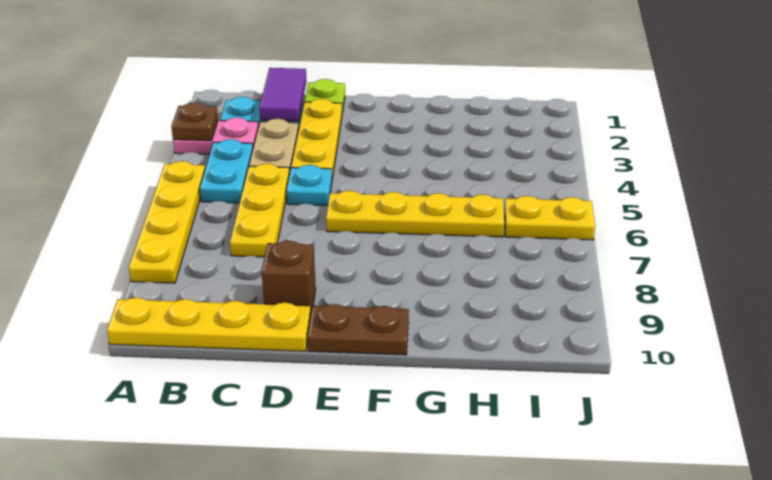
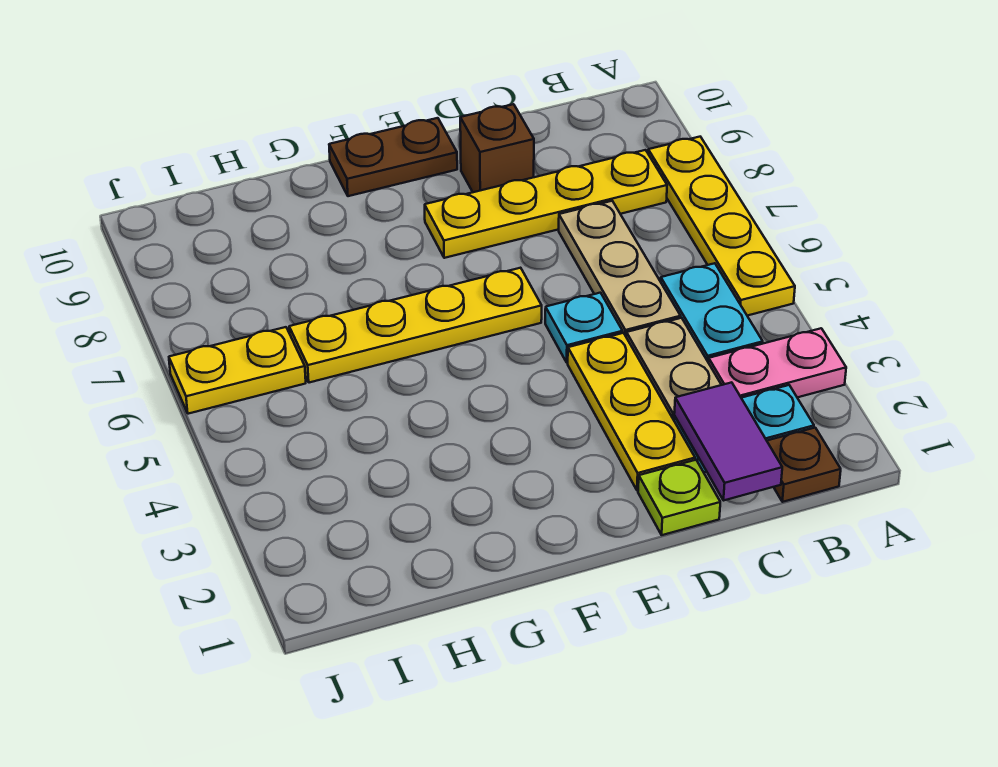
brown 1x1 plate [171,102,218,141] -> brown 1x1 plate moved to [767,428,841,502]
yellow 1x4 plate [107,298,311,351] -> yellow 1x4 plate moved to [425,150,667,258]
yellow 1x3 plate [230,164,290,257] -> tan 1x3 plate [559,201,681,336]

